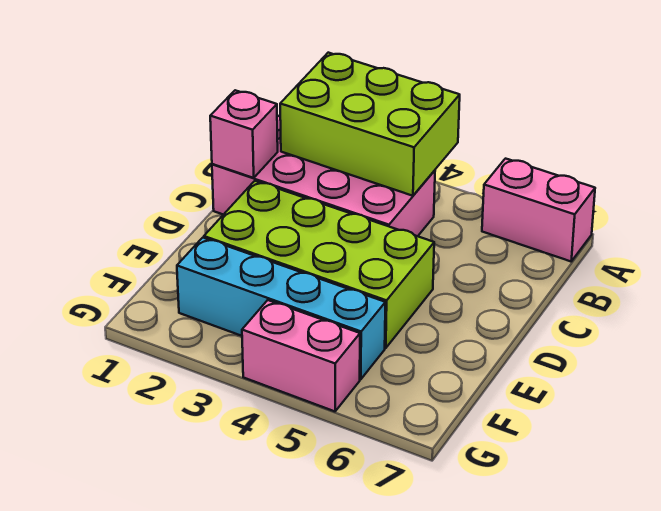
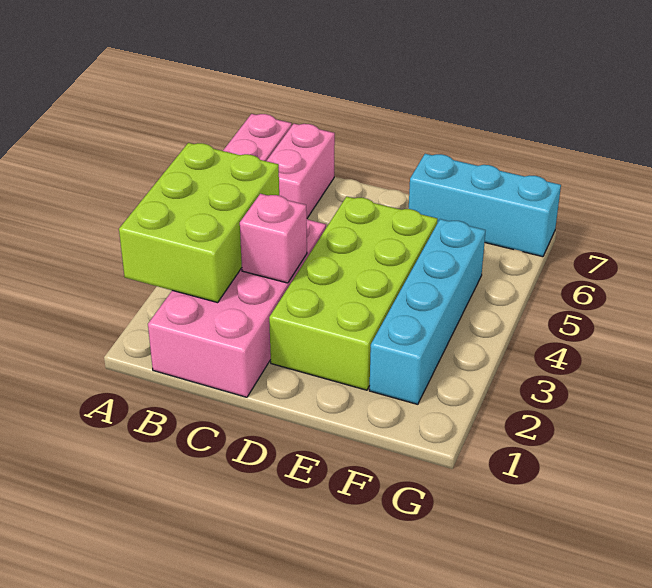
pink 1x1 brick [210,90,278,178] -> pink 1x1 brick moved to [240,194,307,283]
none -> cyan 1x3 brick [409,154,561,257]
pink 1x2 brick [242,300,360,411] -> pink 1x2 brick moved to [267,124,335,218]

